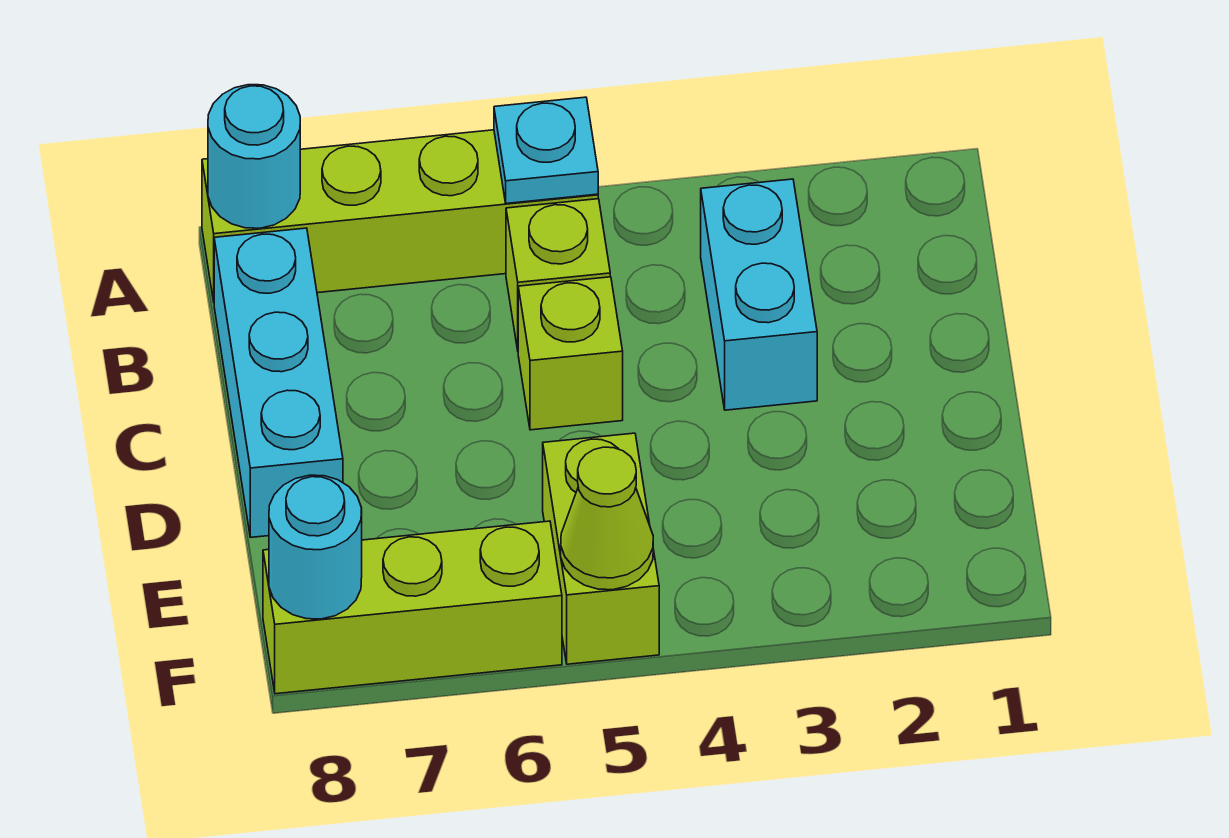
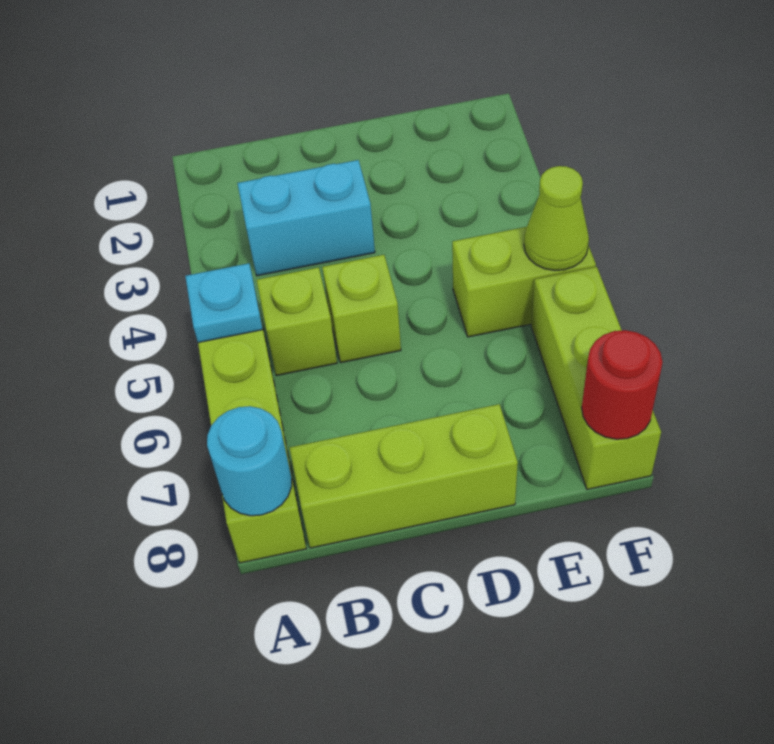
cyan 1x3 brick [214,228,343,537] -> lime 1x3 brick [290,404,518,548]
cyan 1x1 round brick [269,475,362,619] -> red 1x1 round brick [582,330,662,439]

